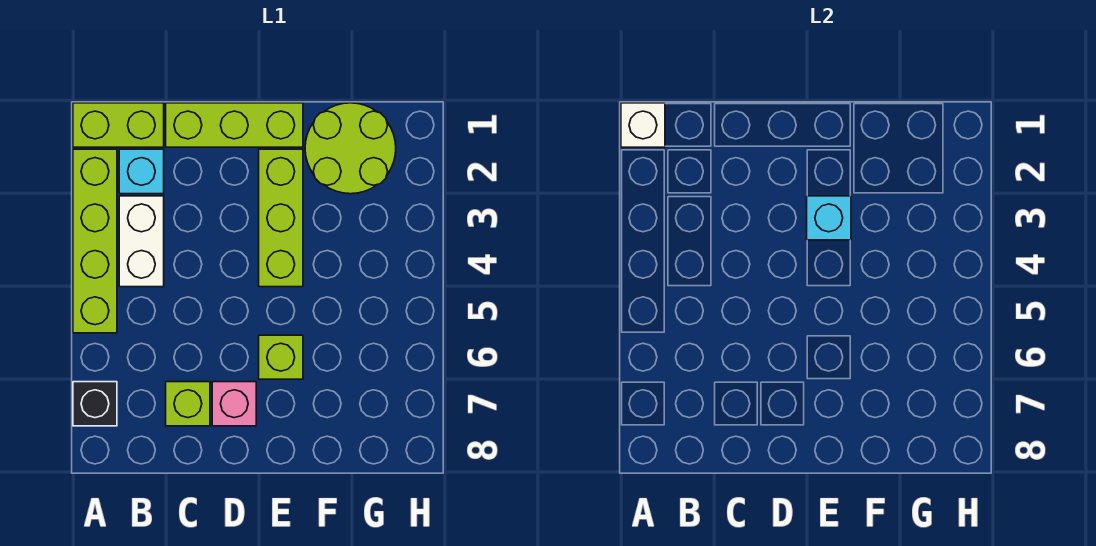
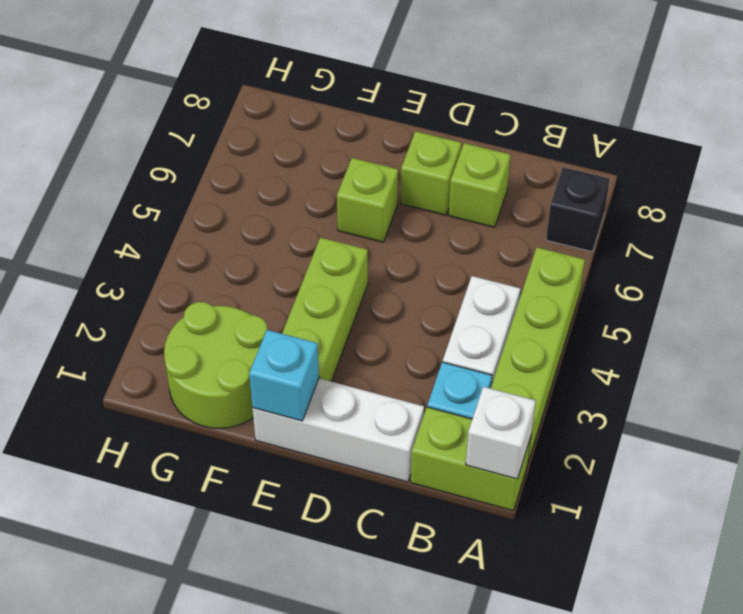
lime 1x3 brick [166,103,303,147] -> white 1x3 brick [253,378,424,482]
pink 1x1 brick [212,382,256,426] -> lime 1x1 brick [401,131,461,215]
cyan 1x1 brick [807,196,851,240] -> cyan 1x1 brick moved to [249,330,319,421]

